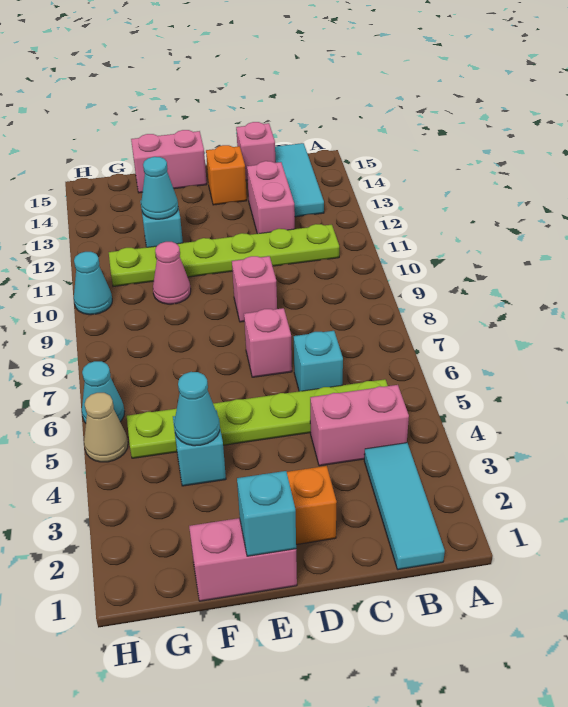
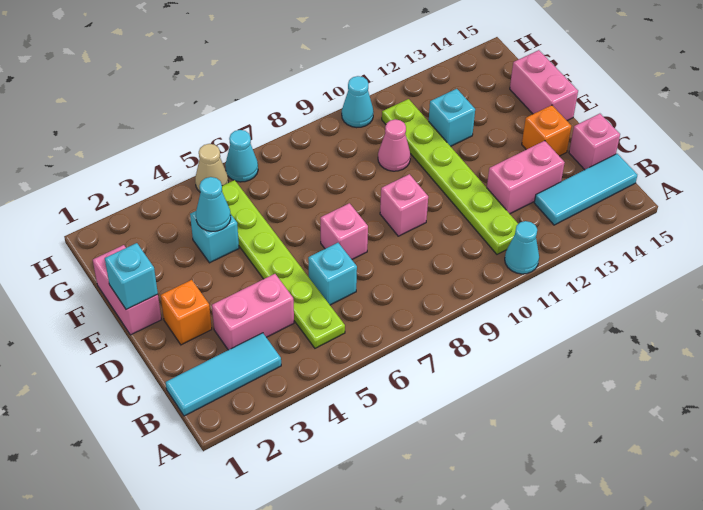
pink 1x2 brick [310,385,409,466] -> pink 1x2 brick turned to [212,274,294,350]
cyan 1x1 cone [141,157,178,219] -> cyan 1x1 cone moved to [505,221,539,274]

